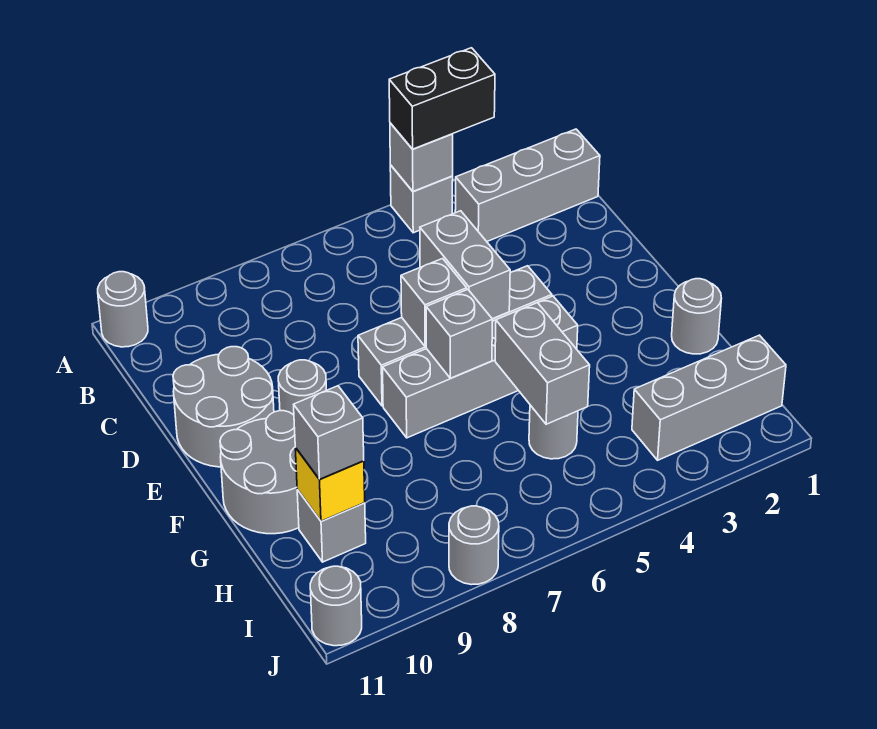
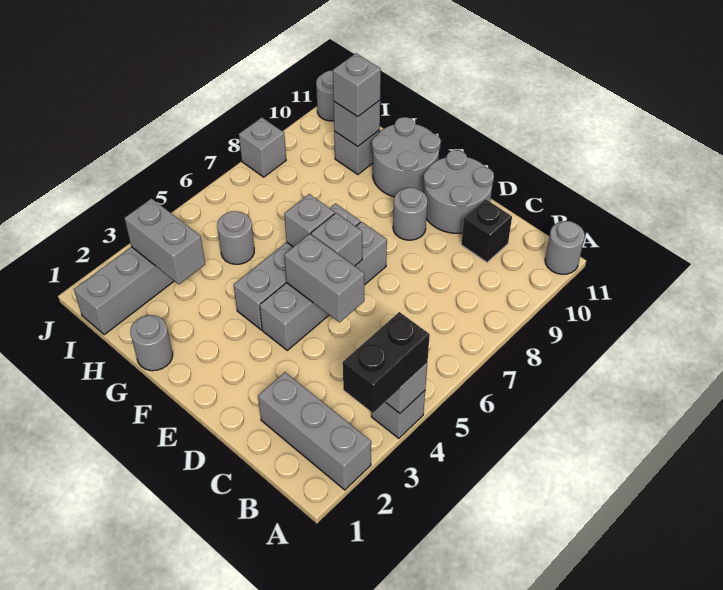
grey 1x3 brick [455,129,600,241] -> grey 1x3 brick turned to [258,372,371,490]
none -> black 1x1 brick [461,199,512,262]
grey 1x2 brick [495,303,590,424] -> grey 1x2 brick moved to [124,198,205,284]
yellow 1x1 brick [295,448,365,521] -> grey 1x1 brick [334,100,380,146]
grey 1x1 round brick [449,506,499,585] -> grey 1x1 brick [239,117,286,177]

